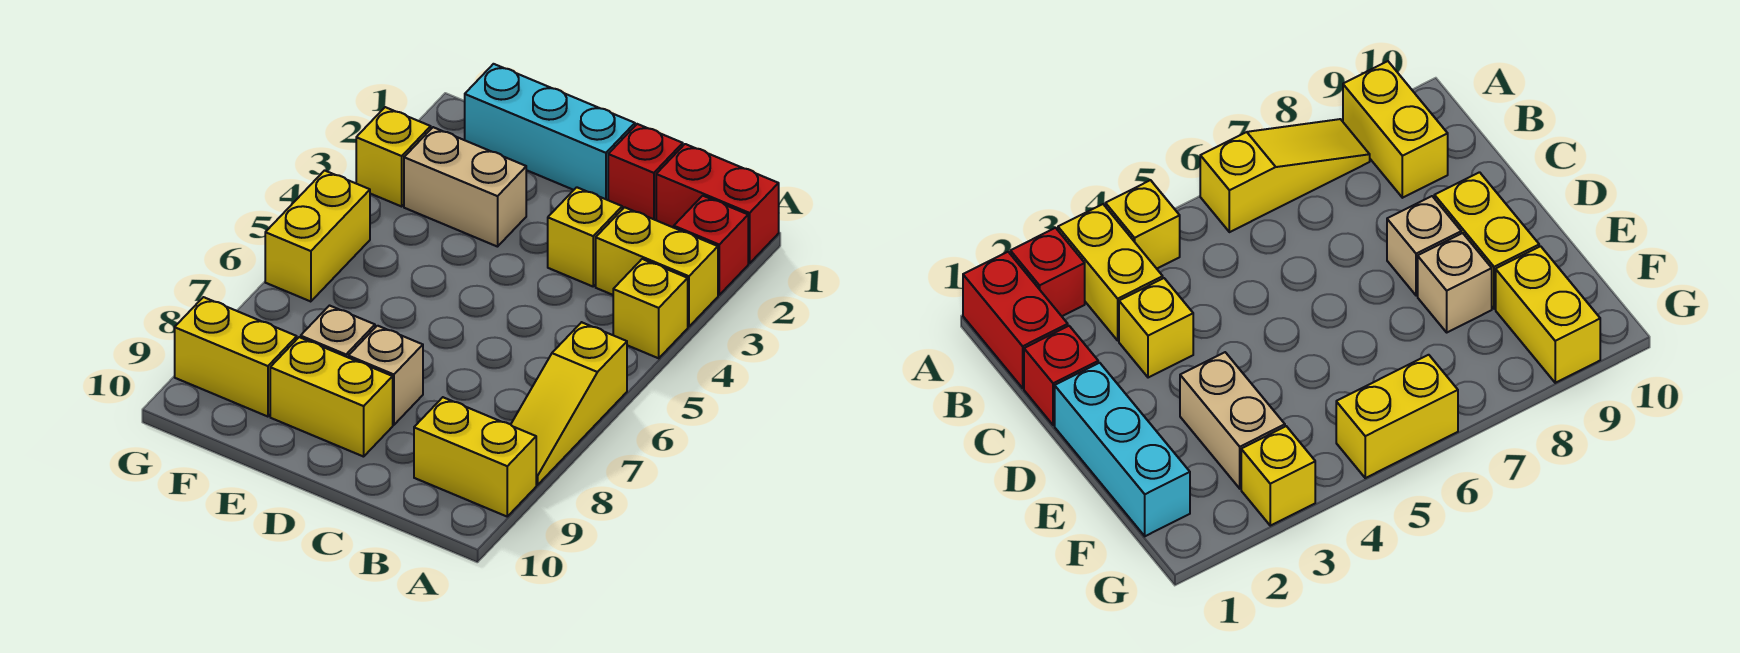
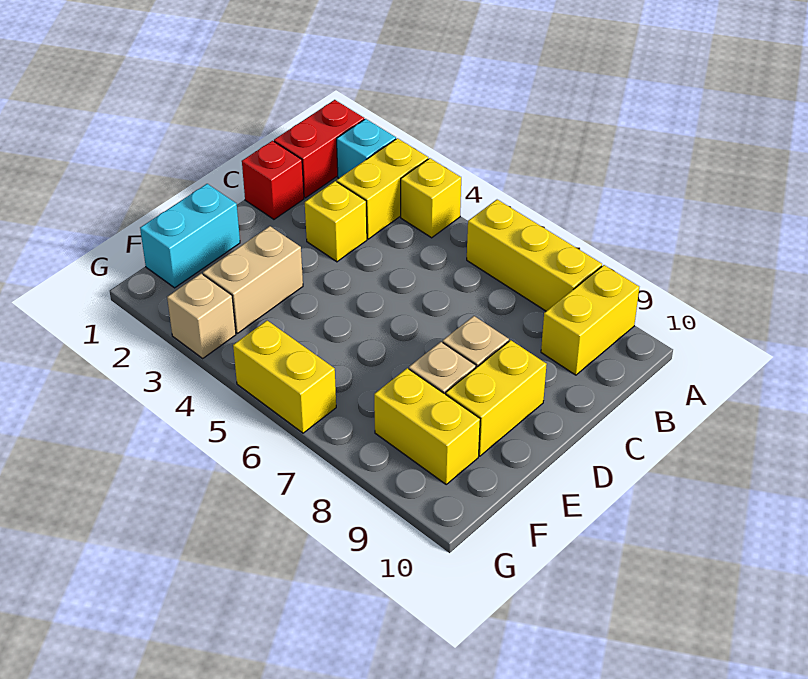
red 1x1 brick [674,196,748,295] -> cyan 1x1 brick [337,119,396,178]
yellow 1x3 slope [511,322,627,485] -> yellow 1x3 brick [467,200,602,311]
cyan 1x3 brick [465,64,635,200] -> cyan 1x2 brick [140,184,240,288]
yellow 1x2 brick [175,297,297,417] -> yellow 1x2 brick turned to [374,368,480,484]
yellow 1x1 brick [356,107,431,206] -> tan 1x1 brick [167,274,236,358]

